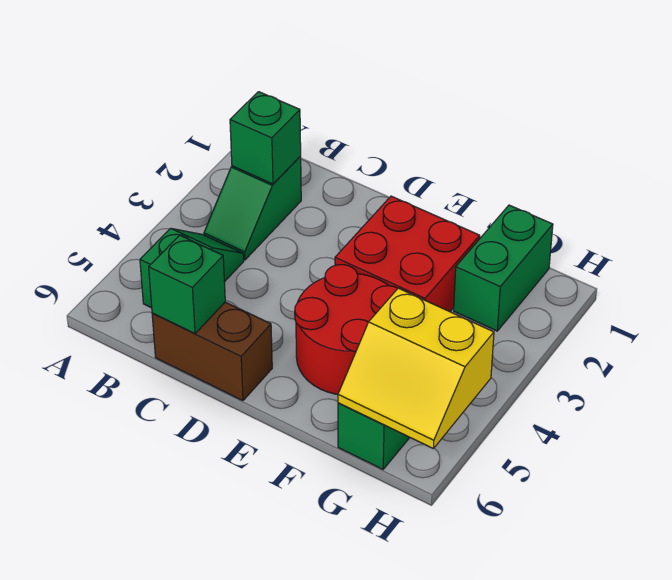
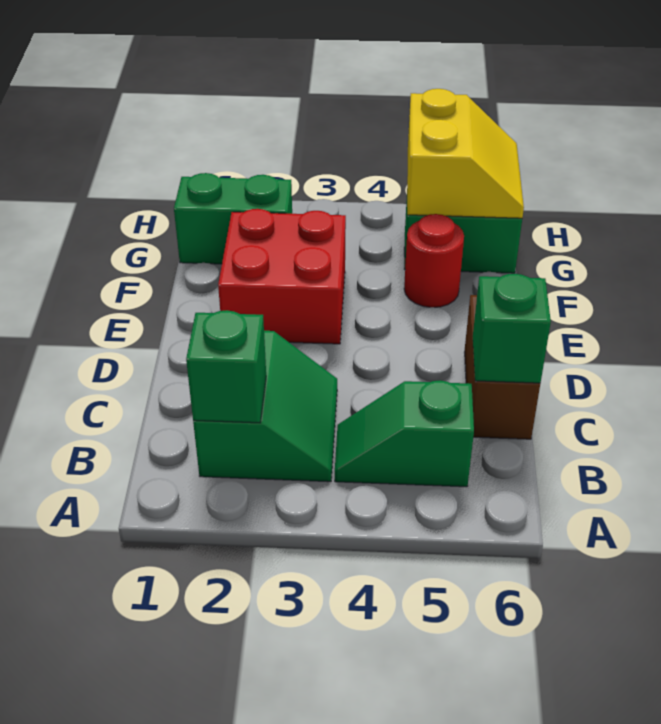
green 1x2 slope [204,156,301,260] -> green 2x2 slope [193,331,337,482]
red 2x2 round brick [295,265,398,395] -> red 1x1 round brick [404,214,464,307]

